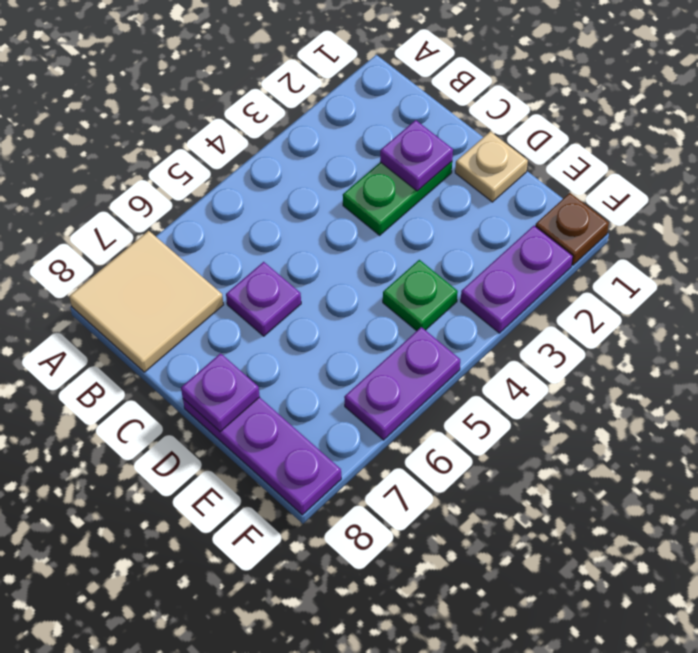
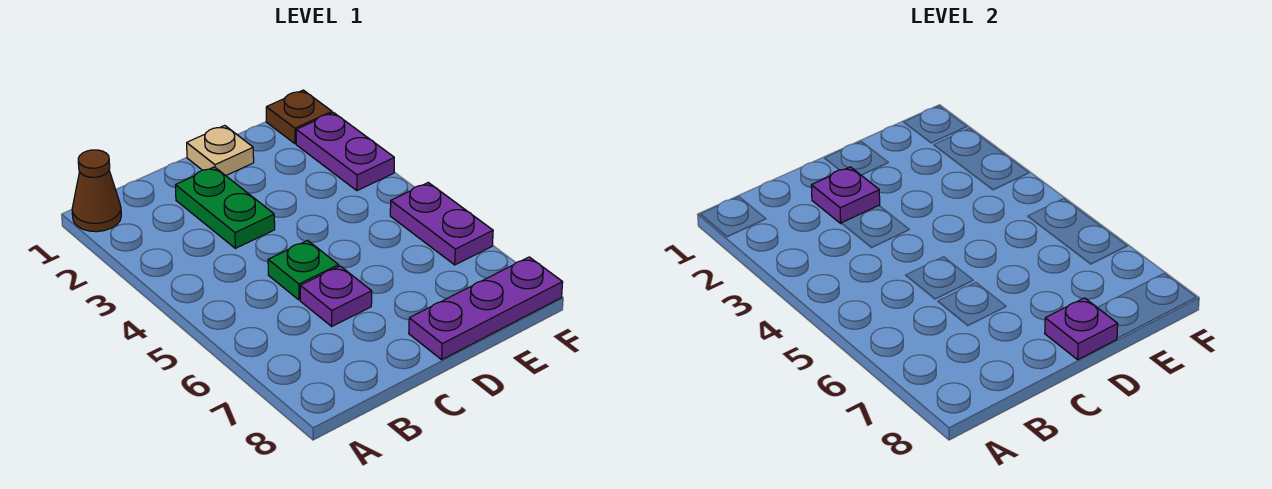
none -> brown 1x1 cone [72,150,121,232]
tan 2x2 tile [69,231,223,372] -> none
green 1x1 plate [383,260,458,331] -> green 1x1 plate moved to [268,240,339,300]

